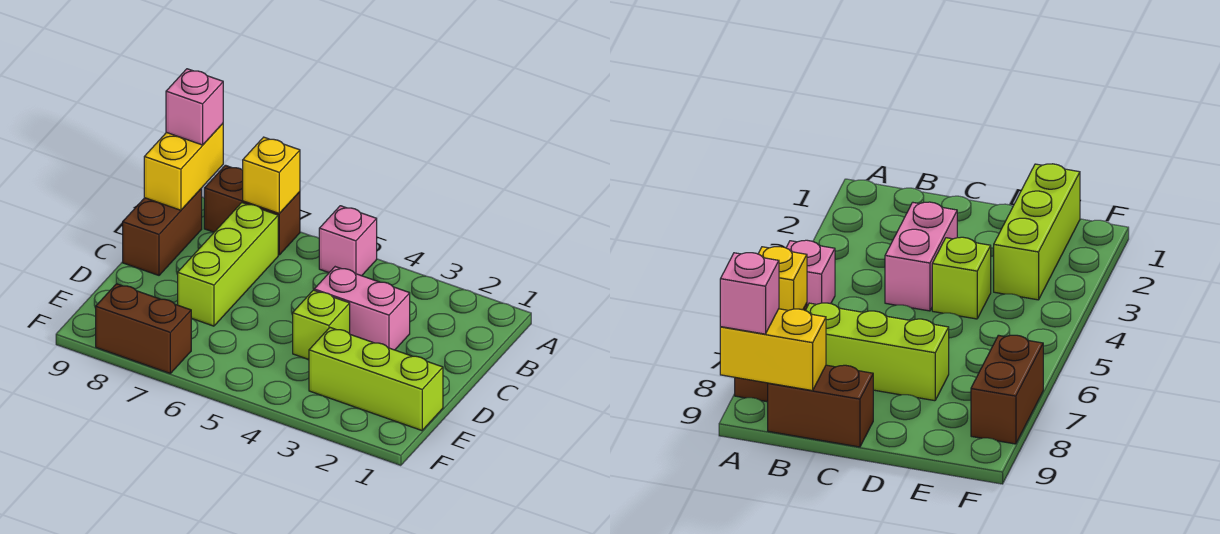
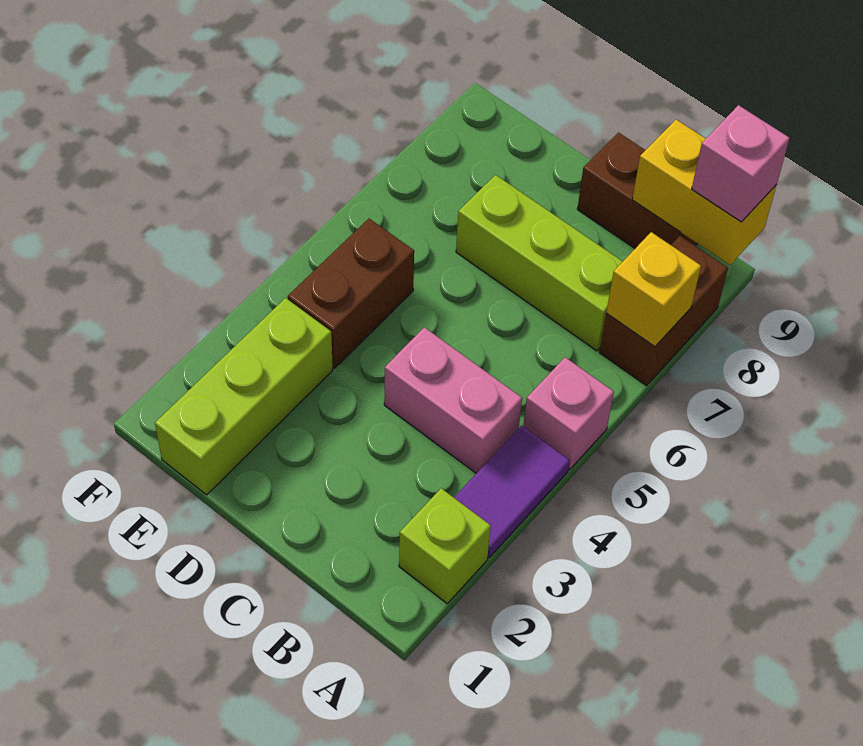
none -> purple 1x2 tile [454,425,570,558]
pink 1x2 brick [314,267,410,350] -> pink 1x2 brick turned to [384,327,522,473]
lime 1x1 brick [293,290,350,359] -> lime 1x1 brick moved to [399,488,491,603]
brown 1x2 brick [96,284,191,373] -> brown 1x2 brick moved to [288,219,414,368]

